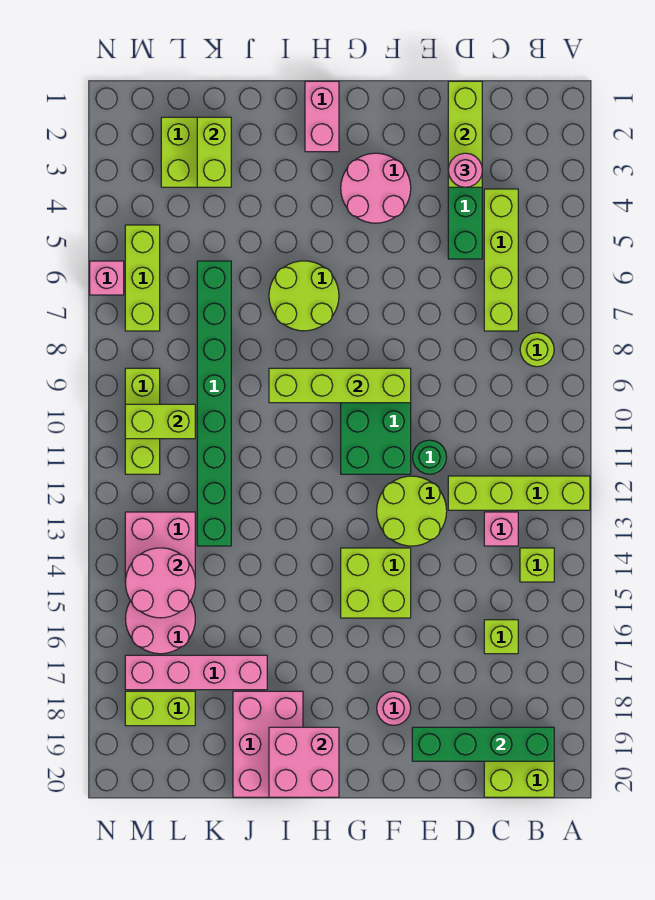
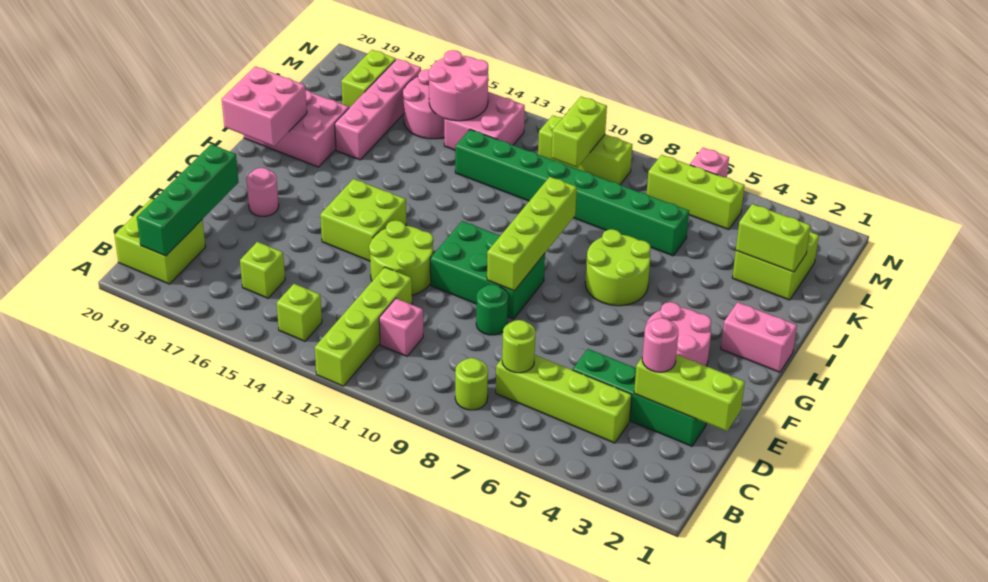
none -> lime 1x1 round brick [502,320,536,373]
pink 1x1 brick [484,512,518,546] -> pink 1x1 brick moved to [379,298,423,356]
green 1x1 round brick [412,440,447,474] -> green 1x1 round brick moved to [476,284,508,335]

